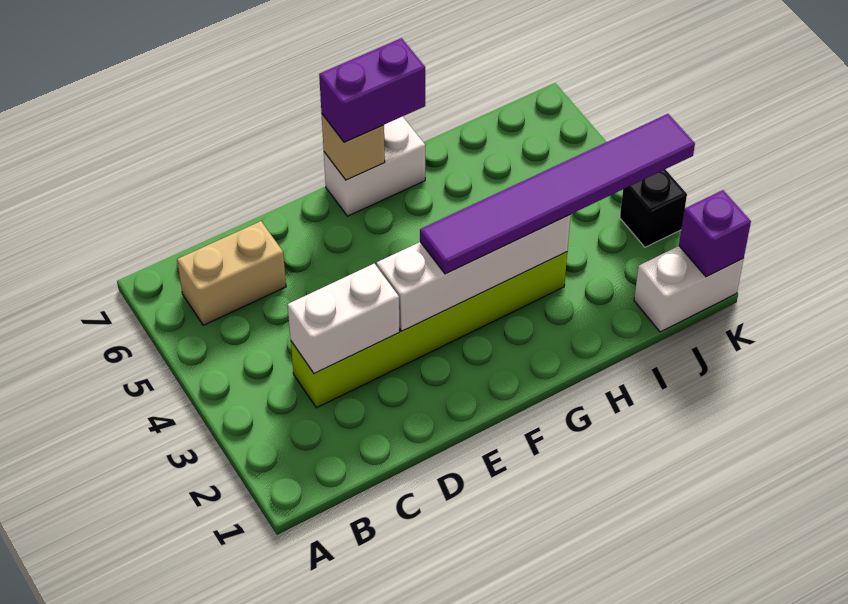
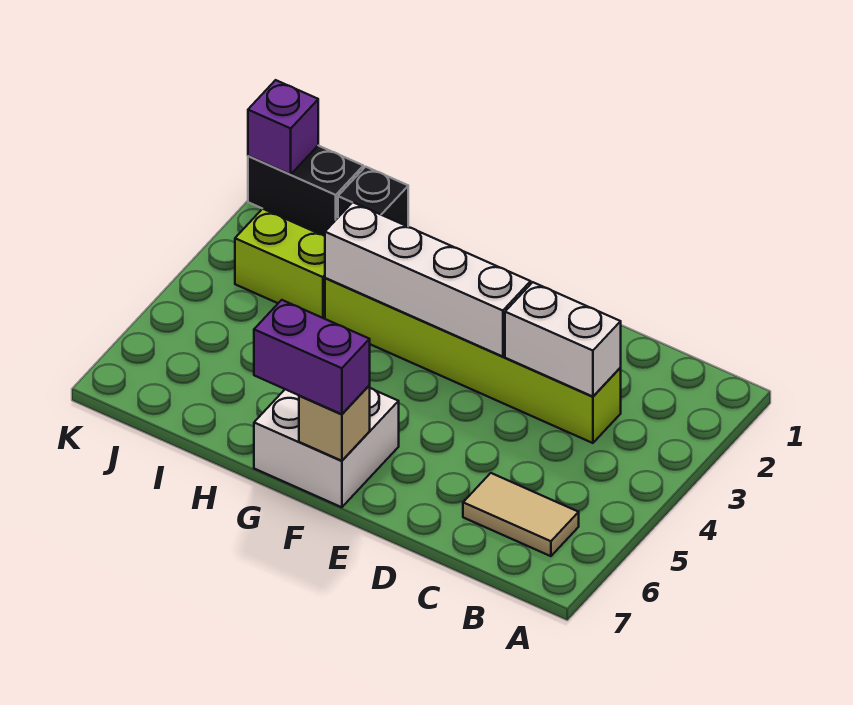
tan 1x2 brick [177,221,286,325] -> tan 1x2 tile [463,473,579,556]
purple 1x6 tile [420,114,695,274] -> none
white 1x2 brick [324,116,425,216] -> white 2x2 brick [254,388,399,507]
none -> lime 1x2 brick [235,209,325,319]
white 1x2 brick [634,246,744,332] -> black 1x2 brick [248,146,363,236]
black 1x1 brick [620,169,687,247] -> black 1x1 brick moved to [338,167,408,226]

